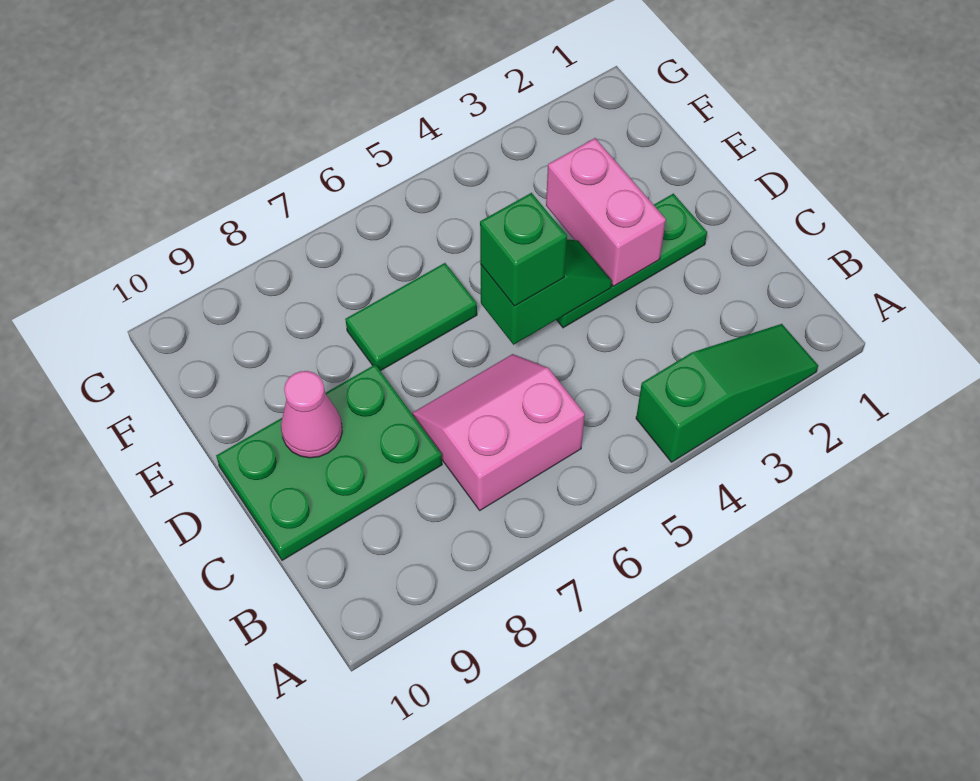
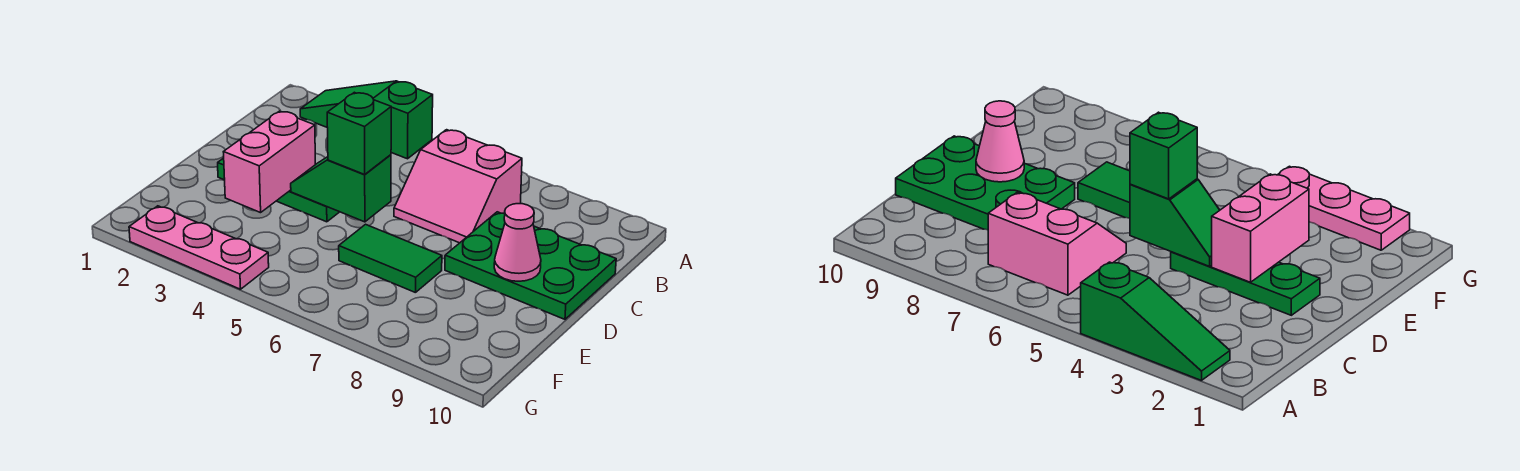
none -> pink 1x3 plate [129,206,269,289]

